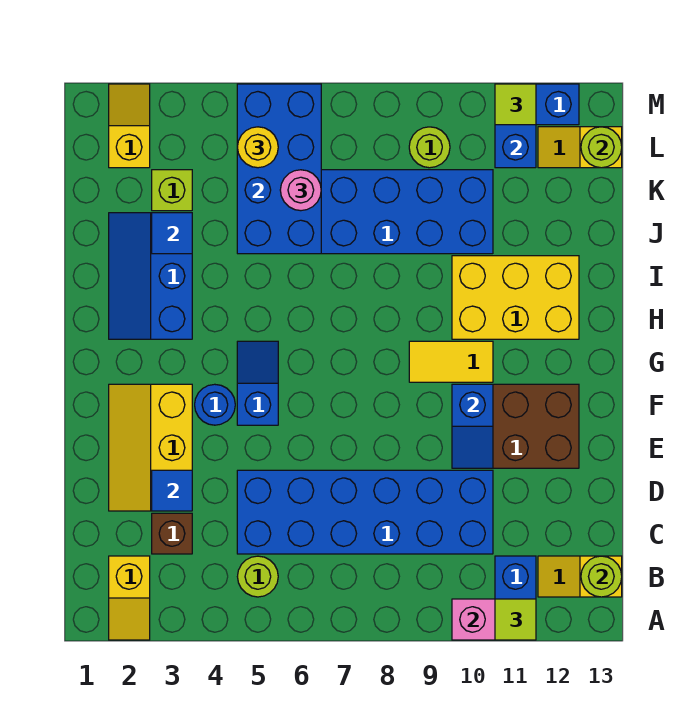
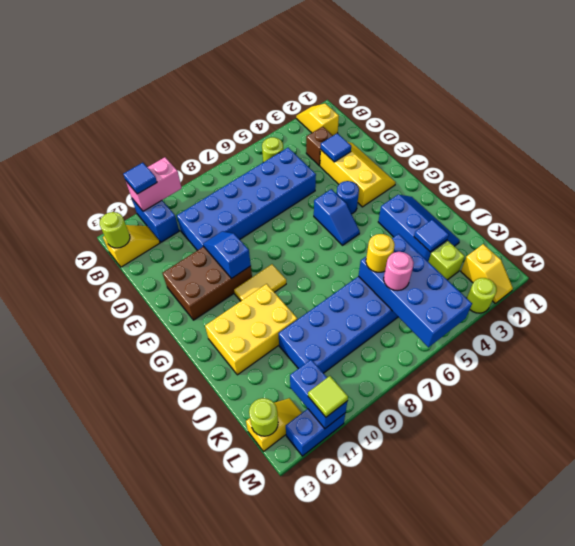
lime 1x1 tile [495,599,536,640] -> blue 1x1 tile [123,163,157,194]
yellow 1x1 round brick [237,127,278,168] -> yellow 1x1 round brick moved to [366,234,395,272]
lime 1x1 round brick [409,127,450,168] -> lime 1x1 round brick moved to [467,278,497,313]

